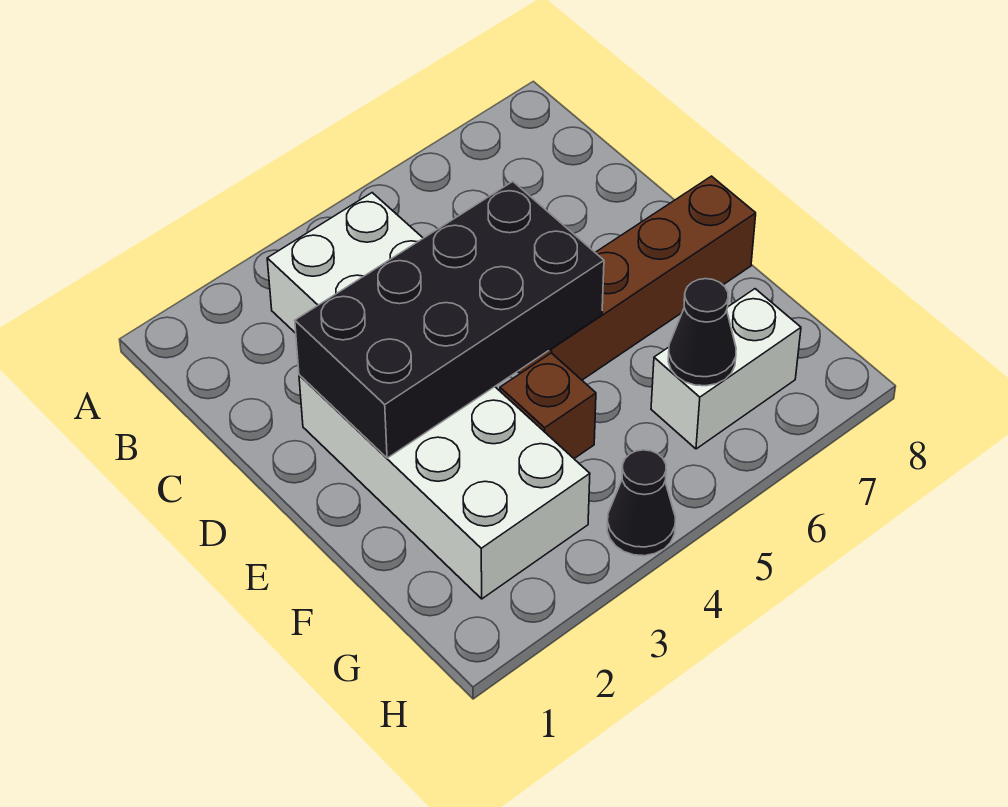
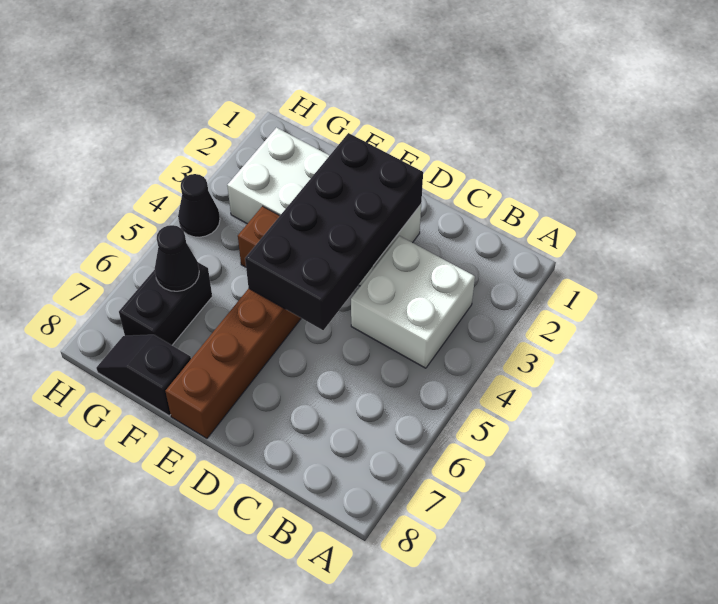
none -> black 1x2 slope [96,335,191,416]
white 1x2 brick [651,289,801,449] -> black 1x2 brick [119,262,212,345]

